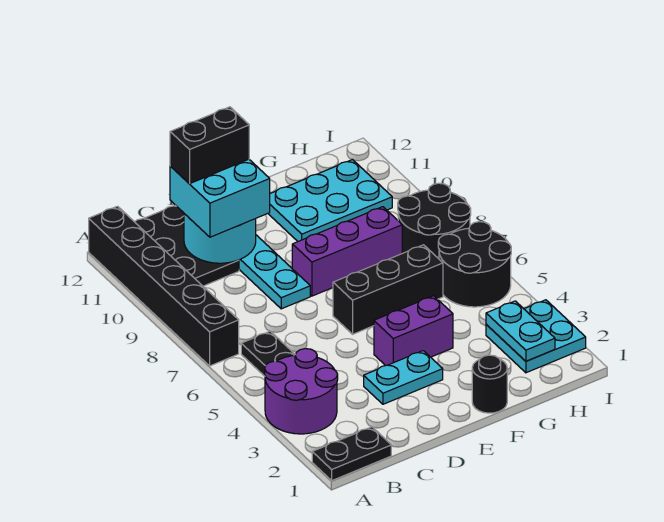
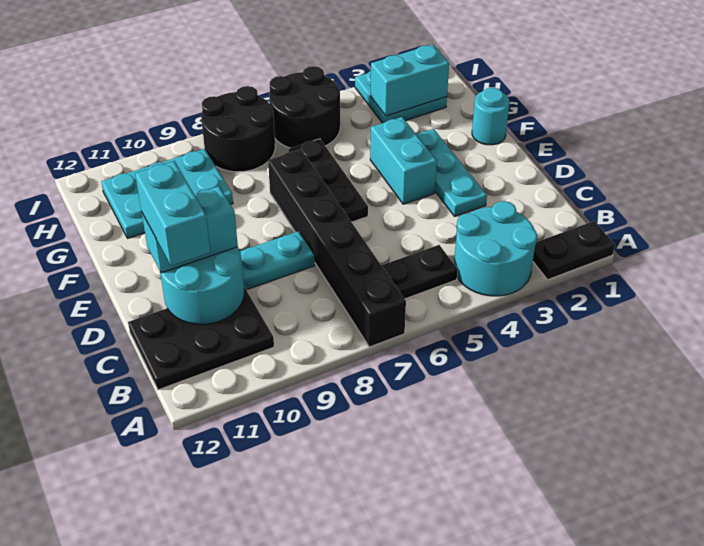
black 1x2 plate [312,427,391,480] -> black 1x2 plate turned to [533,221,615,280]
purple 2x2 round brick [265,349,338,434] -> cyan 2x2 round brick [454,201,537,296]
black 1x6 brick [89,206,239,366] -> black 1x6 brick turned to [268,149,406,347]
cyan 2x2 brick [170,159,270,237] -> cyan 1x2 brick [142,186,238,273]
black 1x2 brick [170,107,249,183] -> cyan 1x2 brick [135,161,210,266]
cyan 1x2 plate [364,351,443,404] -> cyan 1x3 plate [416,129,487,216]
purple 1x2 brick [374,296,453,366] -> cyan 1x2 brick [370,117,437,204]
black 1x3 brick [333,245,443,334] -> black 1x3 plate [288,139,368,222]
purple 1x3 brick [292,207,402,296] -> none
black 1x1 round brick [472,355,507,413] -> cyan 1x1 round brick [472,88,510,145]
cyan 2x3 plate [268,160,392,241] -> cyan 2x3 plate turned to [101,149,233,238]
cyan 1x2 plate [486,301,555,361] -> cyan 1x2 brick [371,44,449,116]

